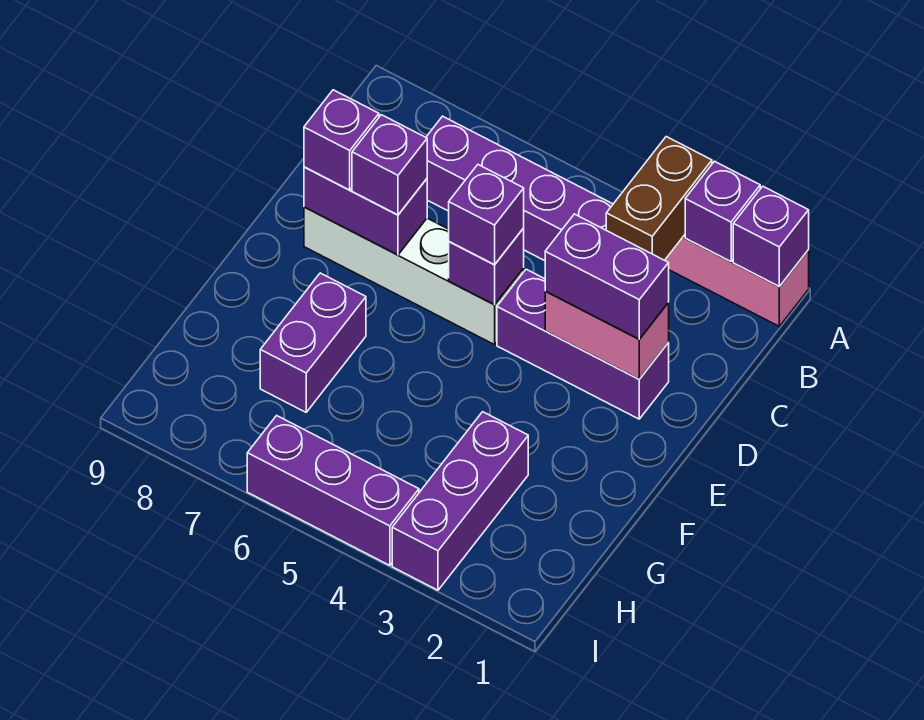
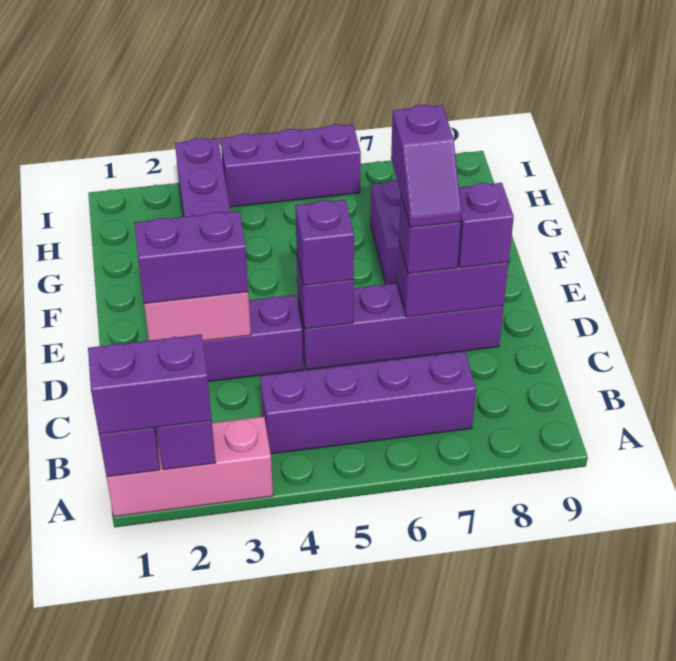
none -> purple 1x2 brick [88,334,212,434]
brown 1x2 brick [606,137,712,260] -> none
white 1x4 brick [304,207,524,345] -> purple 1x4 brick [298,283,504,370]
none -> purple 1x2 slope [391,105,462,227]

